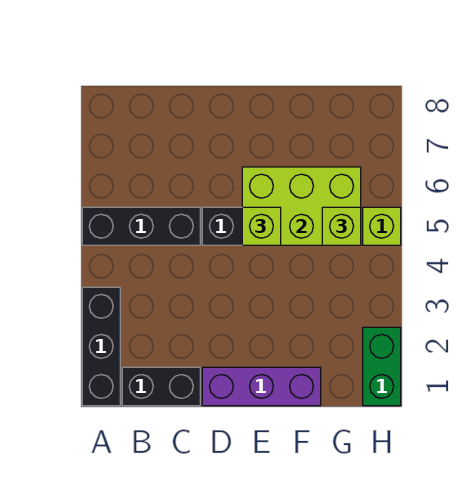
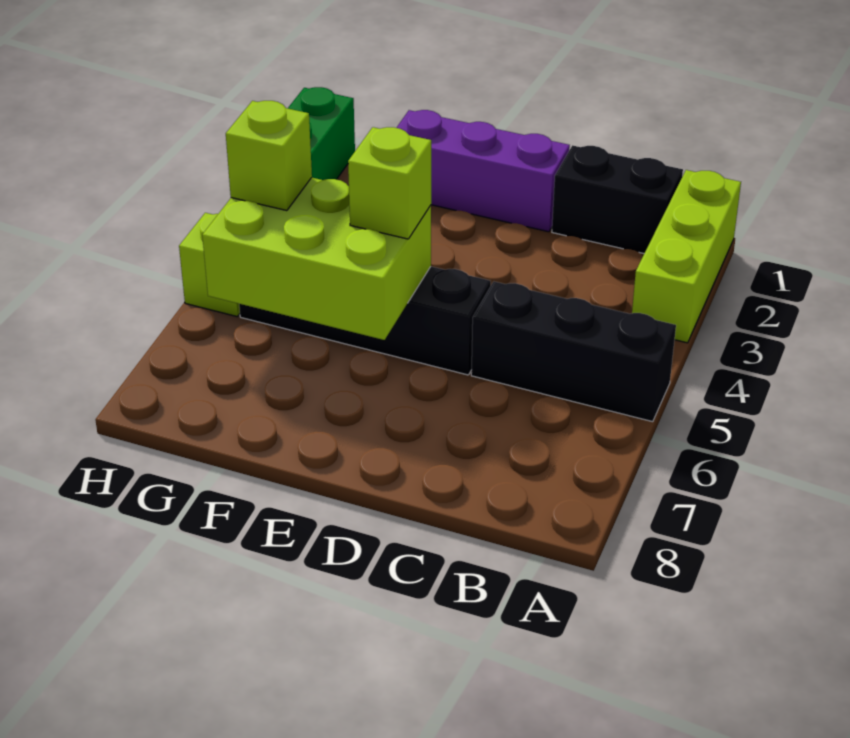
black 1x3 brick [82,287,120,406] -> lime 1x3 brick [632,170,741,343]

